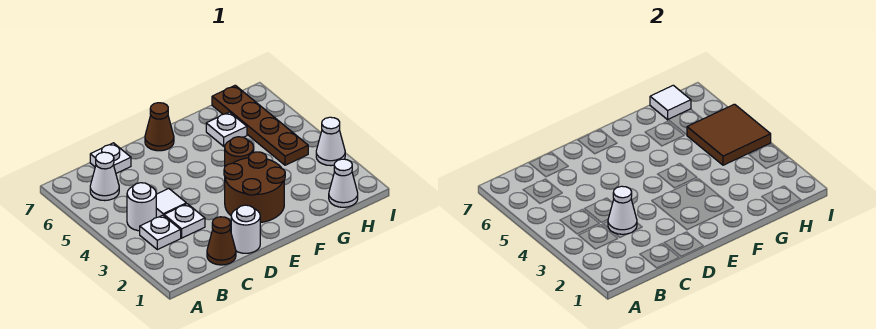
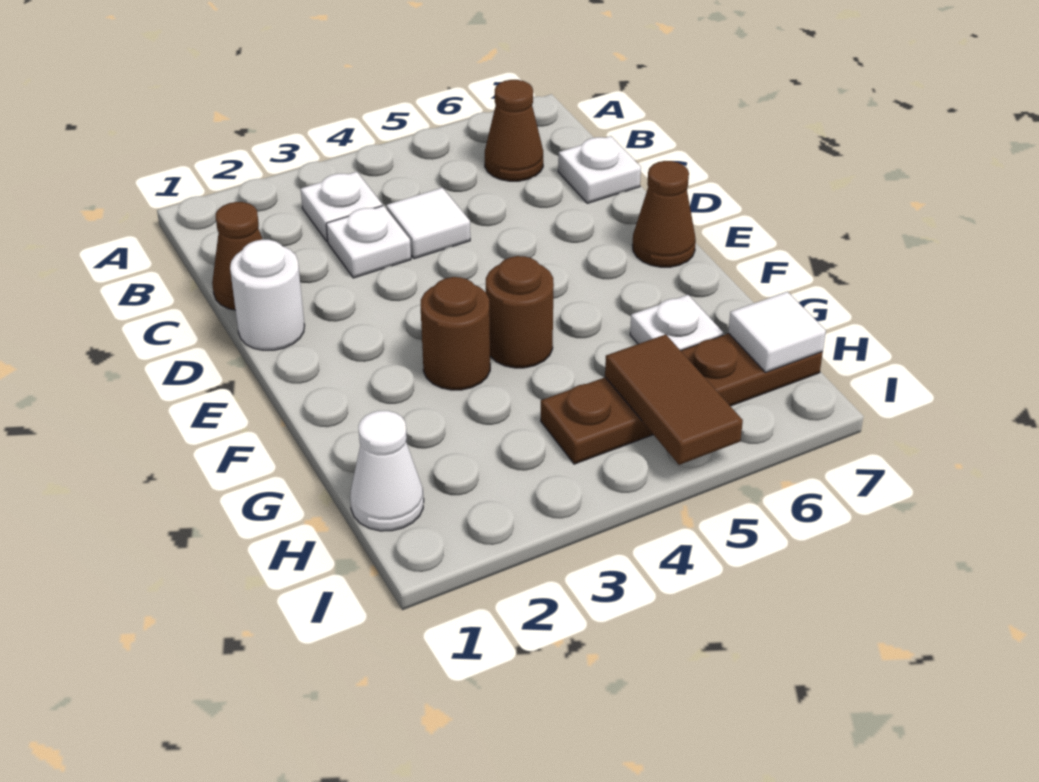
white 1x1 round brick [127,183,156,231] -> none
white 1x1 cone [90,152,119,201] -> brown 1x1 cone [485,80,543,181]
white 1x1 cone [608,186,637,234] -> none
brown 2x2 round brick [224,152,285,223] -> brown 1x1 round brick [421,277,490,390]
brown 2x2 tile [687,104,771,165] -> brown 1x2 tile [605,334,743,465]
white 1x1 cone [316,117,345,166] -> none

